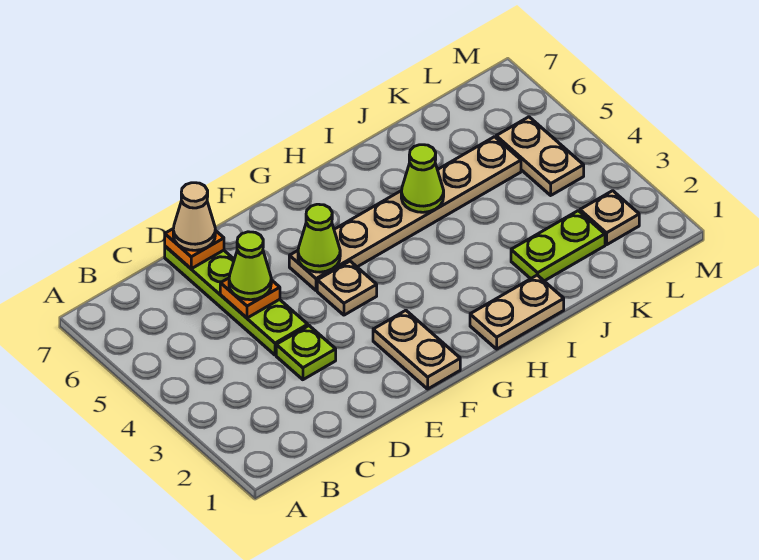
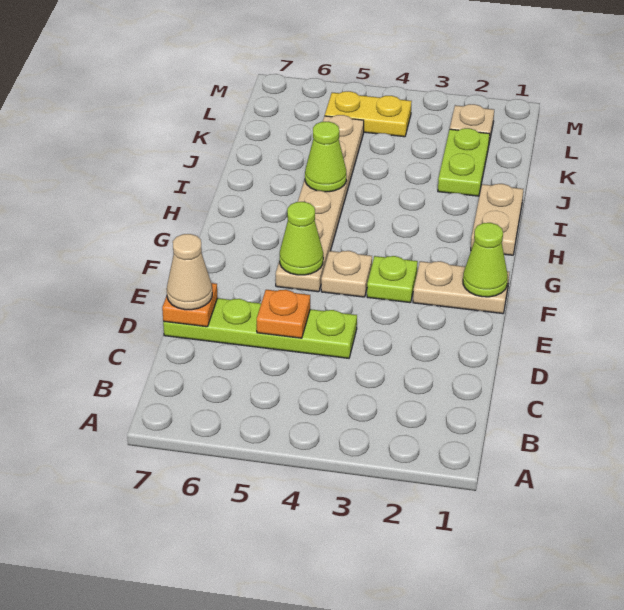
lime 1x1 plate [276,326,336,380] -> lime 1x1 plate moved to [367,256,418,303]
lime 1x1 cone [229,232,271,300] -> lime 1x1 cone moved to [463,223,508,297]
tan 1x2 plate [496,117,584,195] -> yellow 1x2 plate [325,91,412,137]

